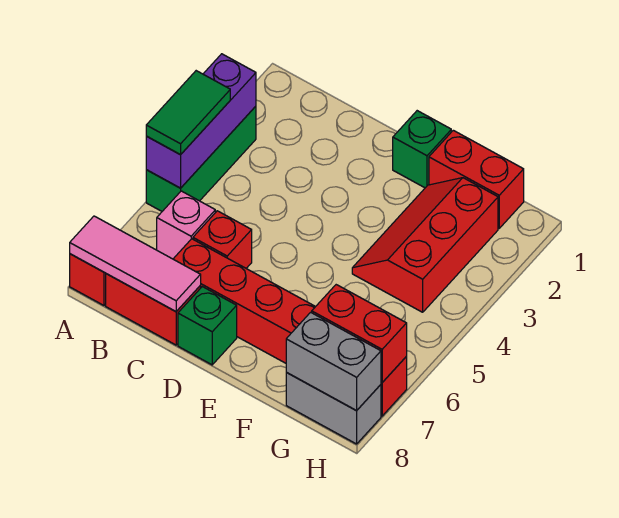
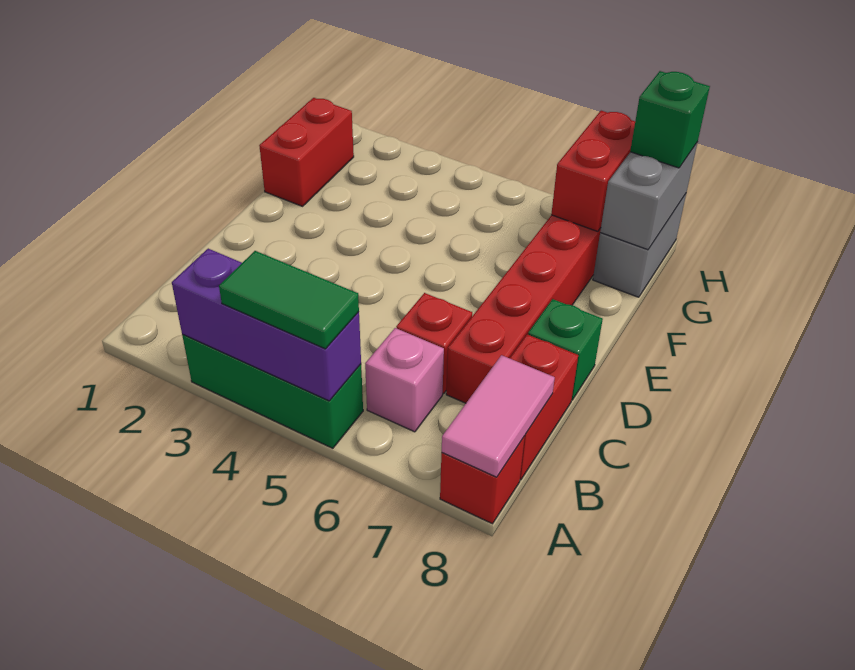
pink 1x3 tile [70,216,201,312] -> pink 1x2 tile [442,355,555,477]
green 1x1 brick [393,111,451,188] -> green 1x1 brick moved to [630,71,710,168]
red 2x3 slope [352,178,498,312] -> none

